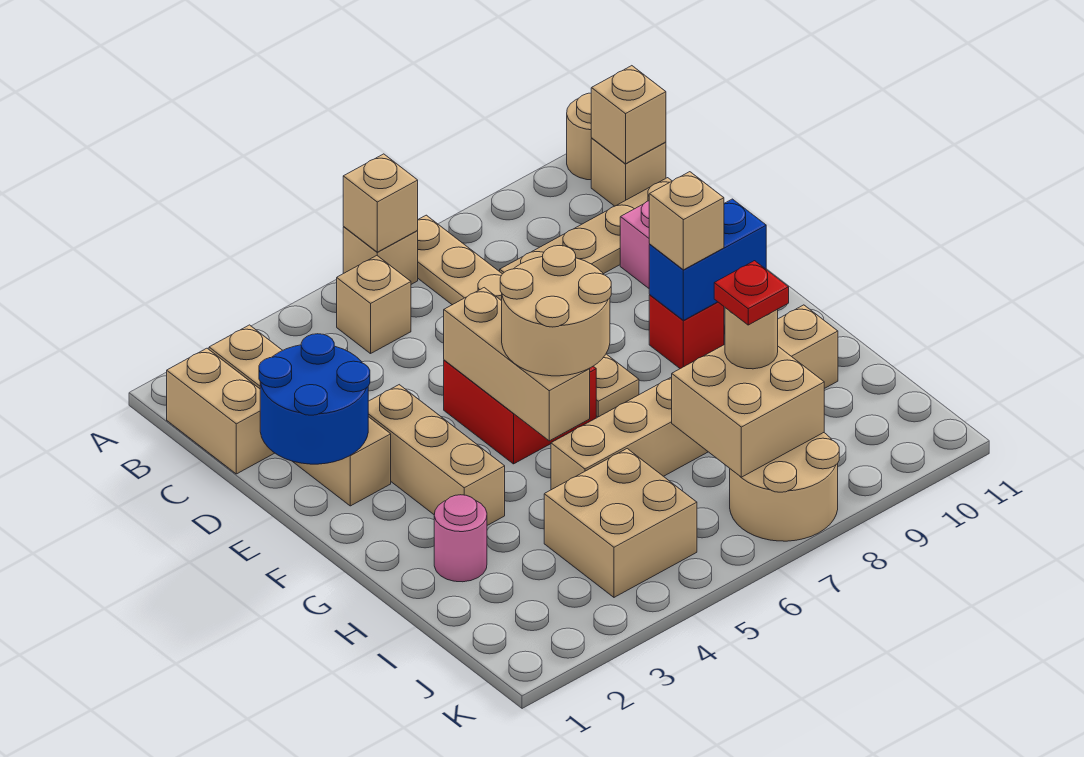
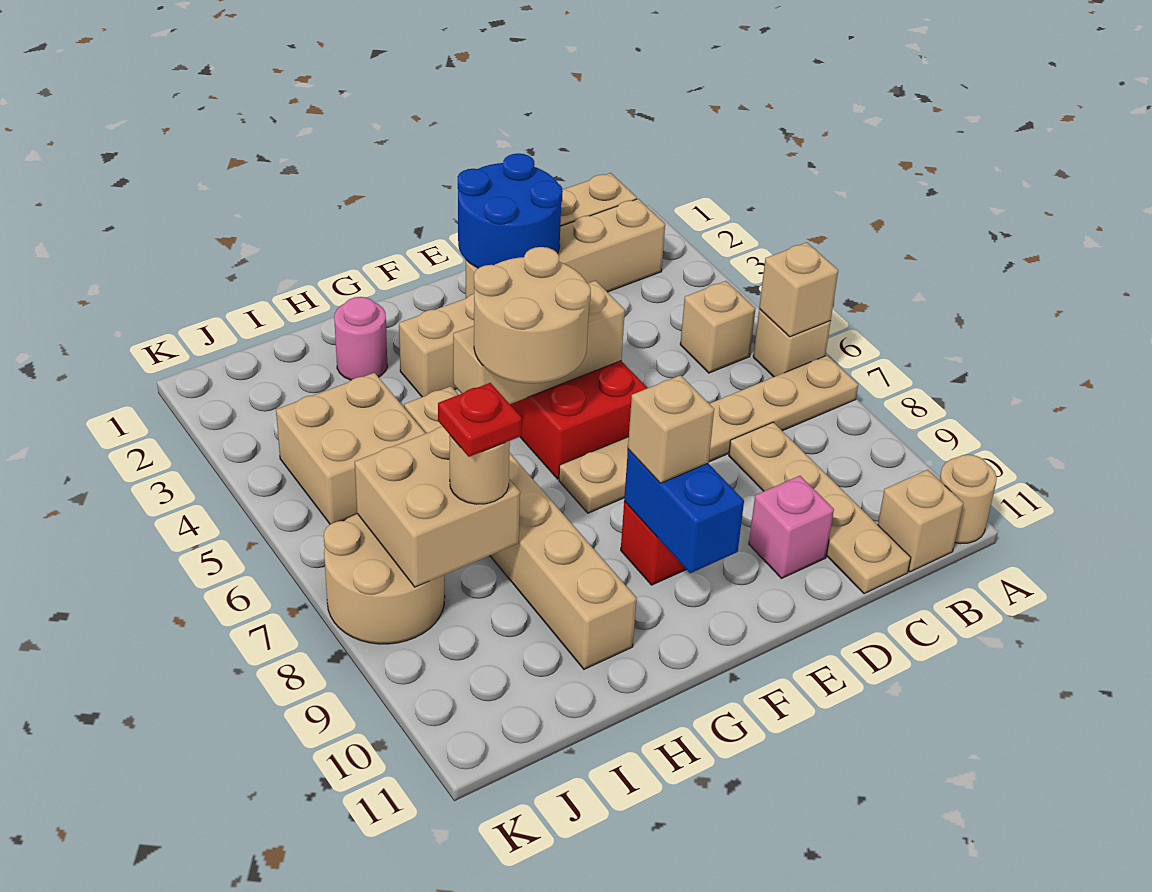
tan 1x1 brick [591,66,666,164] -> none

